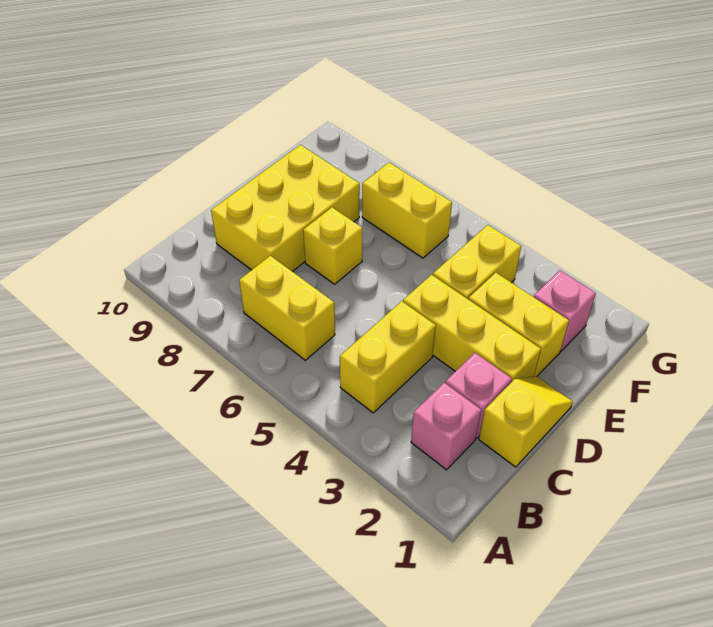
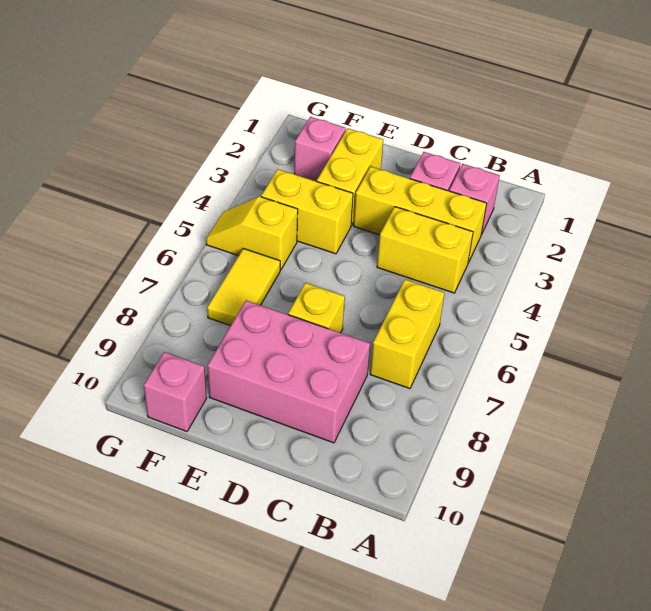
yellow 1x2 slope [479,376,573,467] -> yellow 1x2 slope moved to [206,196,298,270]
yellow 2x3 brick [211,145,360,272] -> pink 2x3 brick [208,300,370,443]
yellow 1x3 brick [403,275,541,382] -> yellow 1x3 brick turned to [354,166,487,263]
yellow 1x2 brick [362,162,452,258] -> yellow 1x2 tile [207,248,280,326]
none -> pink 1x1 brick [144,352,207,431]

